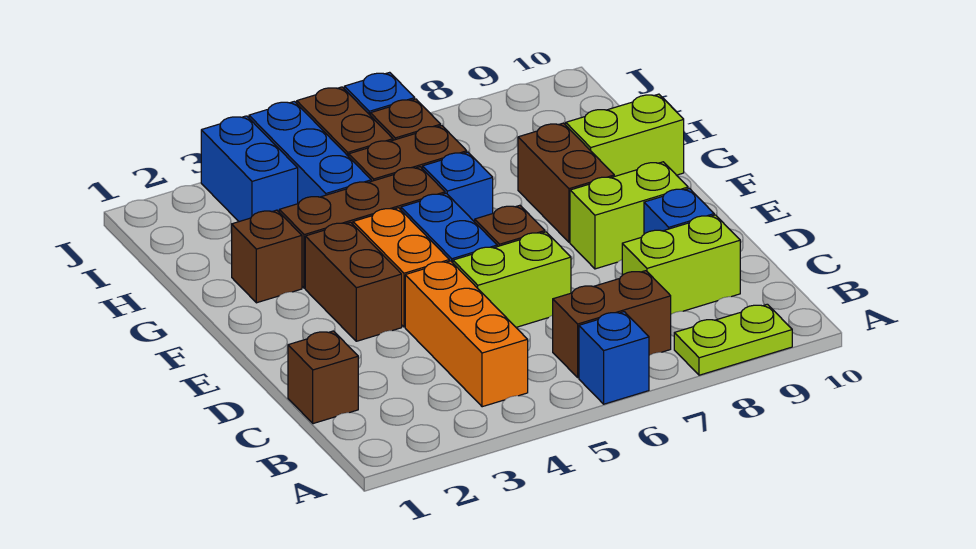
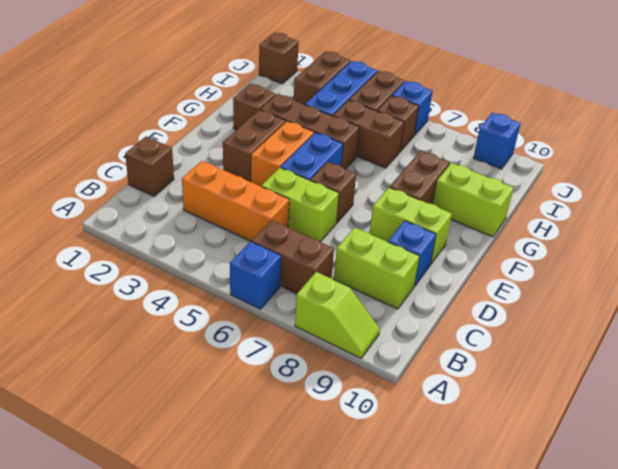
lime 1x2 plate [674,304,792,375] -> lime 1x2 slope [295,272,380,358]
orange 1x3 brick [405,261,528,407] -> orange 1x3 brick turned to [182,161,289,242]
blue 1x1 brick [423,152,493,222] -> blue 1x1 brick moved to [474,113,520,169]
blue 1x2 brick [201,116,298,222] -> brown 1x2 brick [294,51,350,105]
none -> brown 1x1 brick [259,33,299,84]

